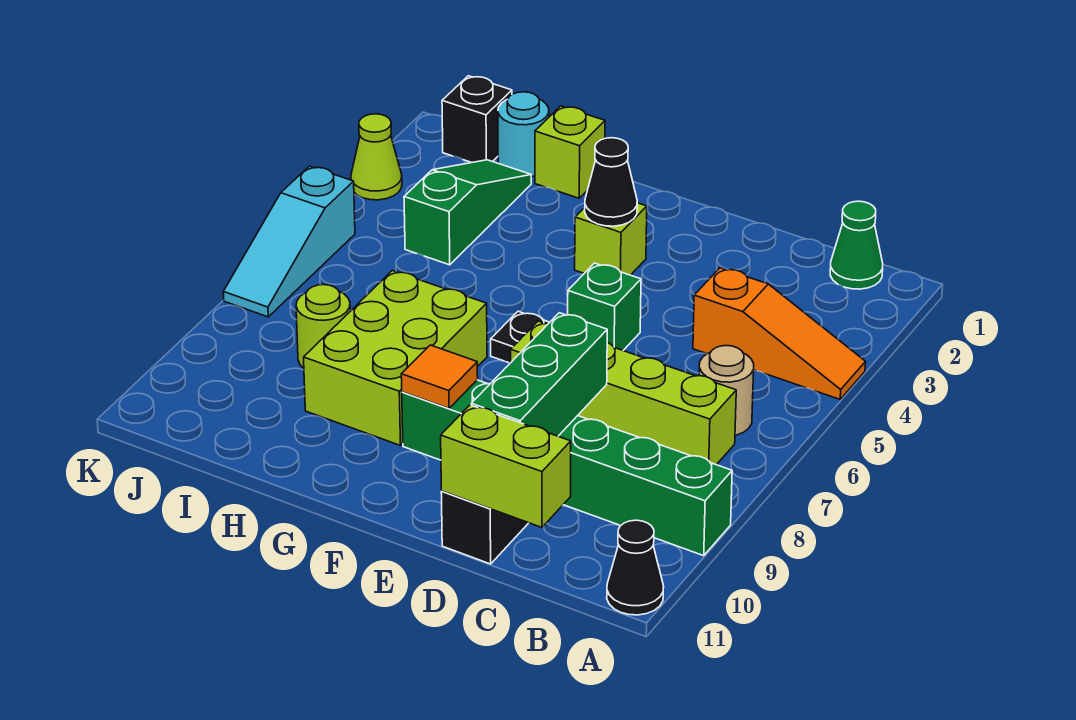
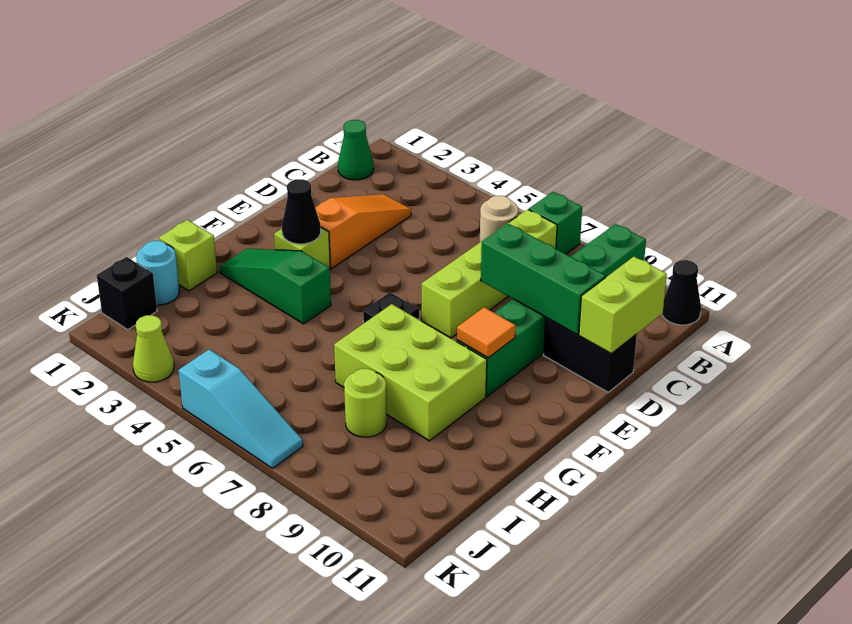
orange 1x3 slope [693,268,865,399] -> orange 1x3 slope moved to [315,194,411,268]
green 1x1 brick [568,263,641,350] -> green 1x1 brick moved to [529,192,582,254]
green 1x3 slope [404,160,531,265] -> green 1x3 slope moved to [219,249,331,324]

